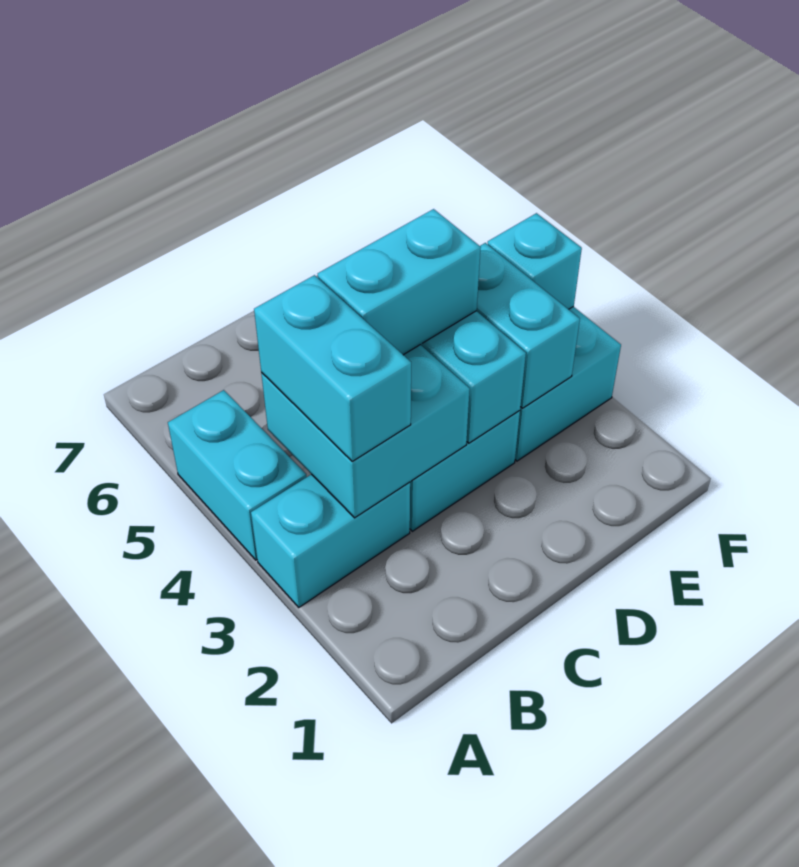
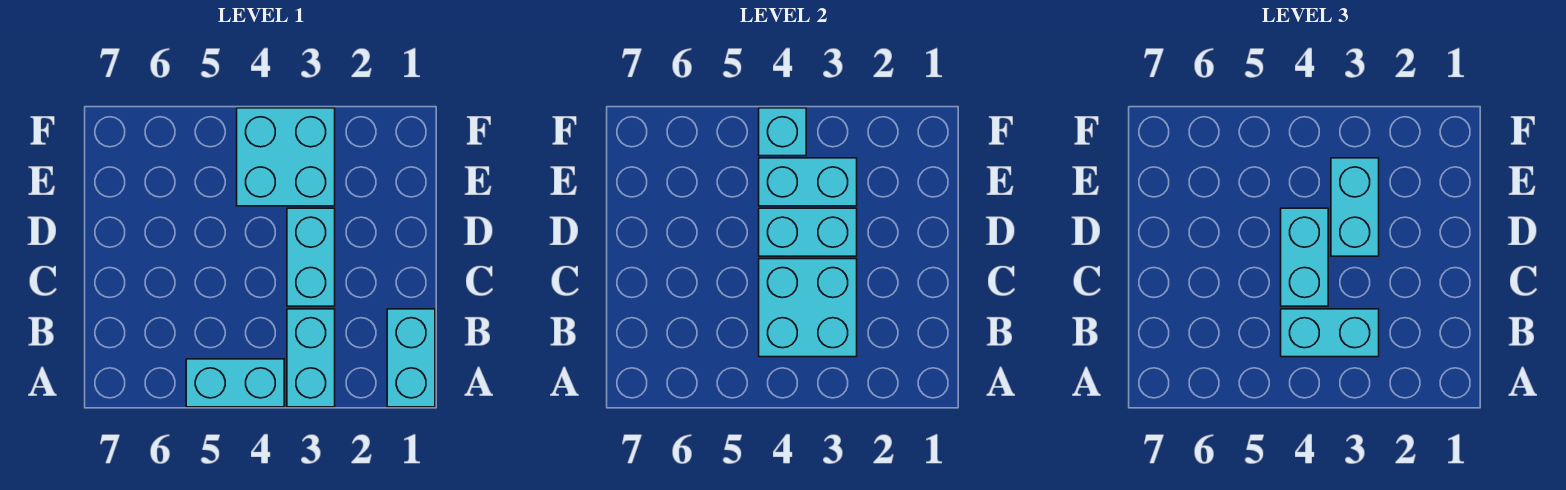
none -> cyan 1x2 brick [387,309,435,407]
none -> cyan 1x2 brick [1331,158,1379,256]

